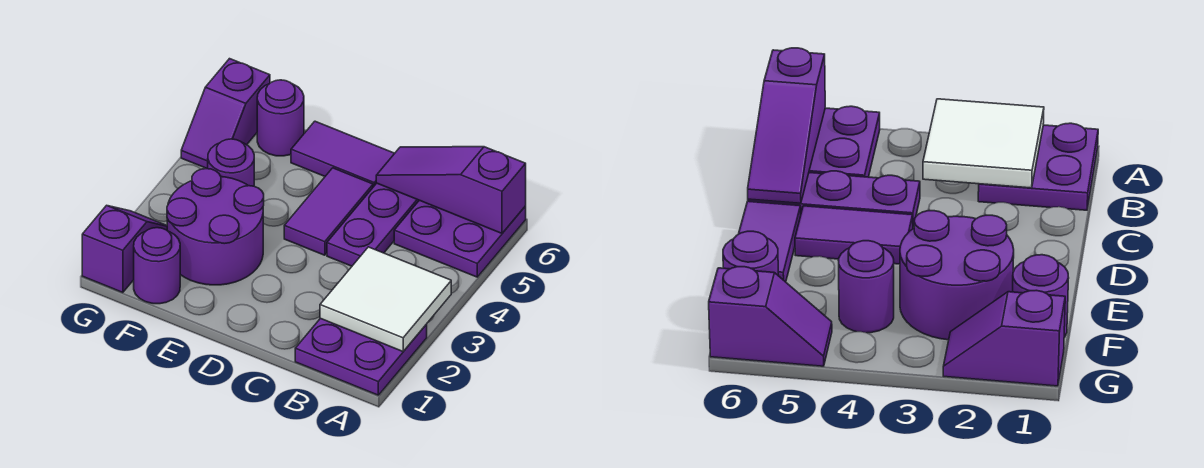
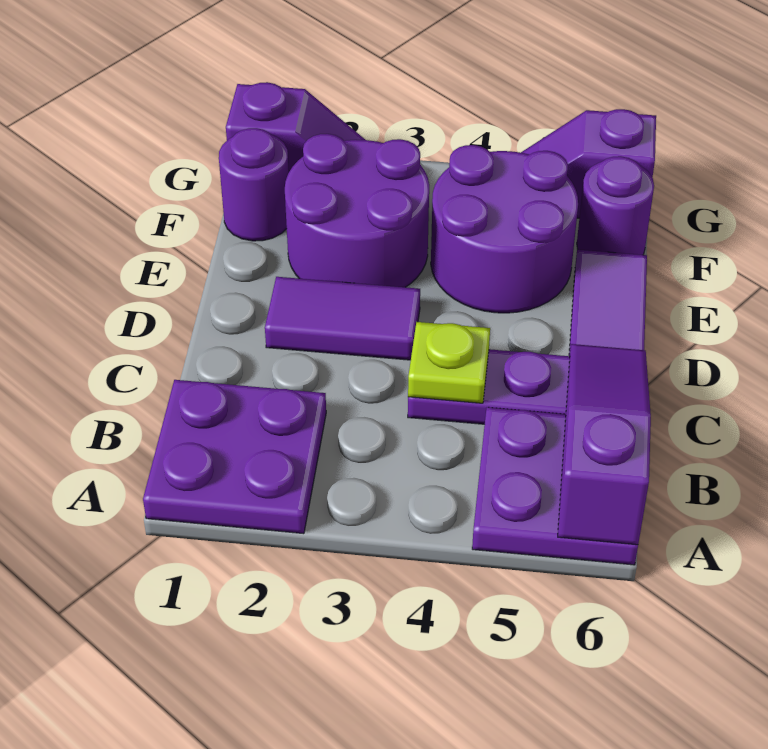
white 2x2 tile [320,247,451,351] -> none
none -> lime 1x1 plate [408,322,490,403]
purple 1x2 tile [284,168,373,255] -> purple 1x2 tile moved to [265,277,420,360]
purple 1x1 round brick [208,139,254,186] -> purple 2x2 round brick [431,145,578,313]

